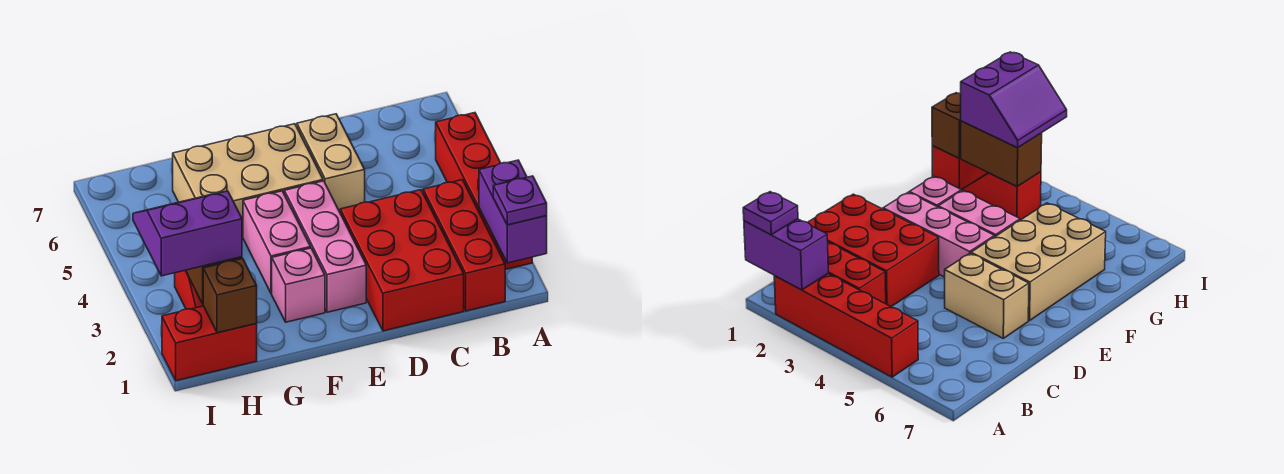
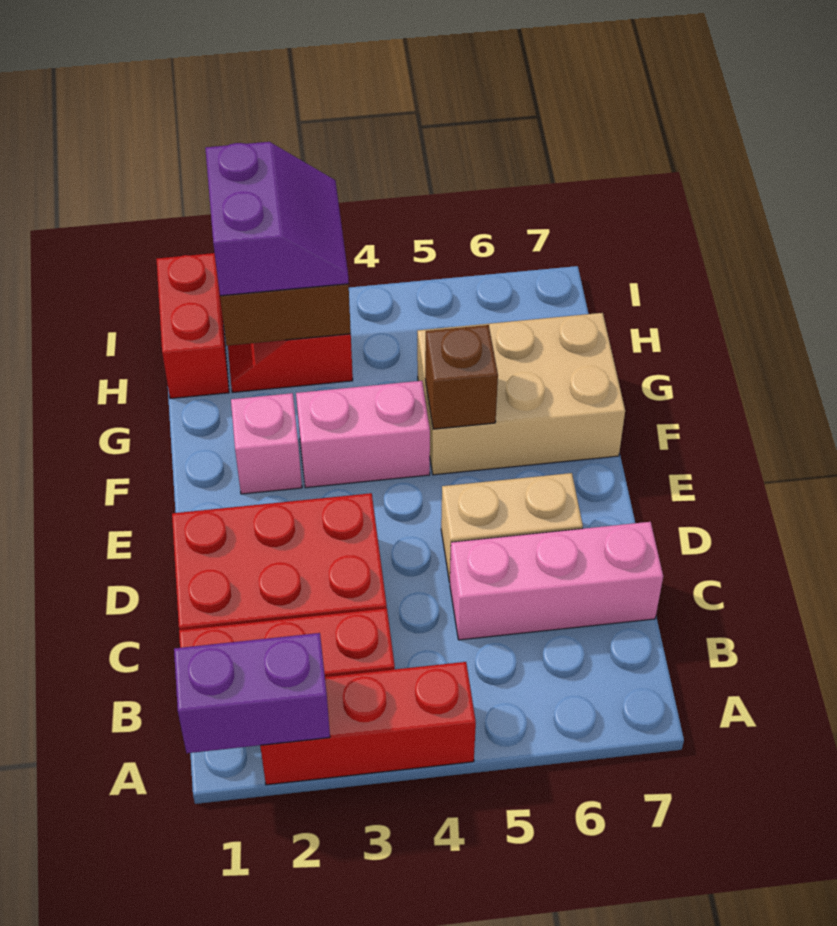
purple 1x1 plate [493,176,547,225] -> none
red 1x4 brick [436,113,532,270] -> red 1x3 brick [260,662,476,785]
pink 1x3 brick [284,181,366,312] -> pink 1x3 brick moved to [450,522,663,640]
tan 2x3 brick [173,124,323,237] -> tan 2x3 brick turned to [417,313,625,475]
brown 1x1 brick [203,258,257,333] -> brown 1x1 brick moved to [425,325,498,429]

